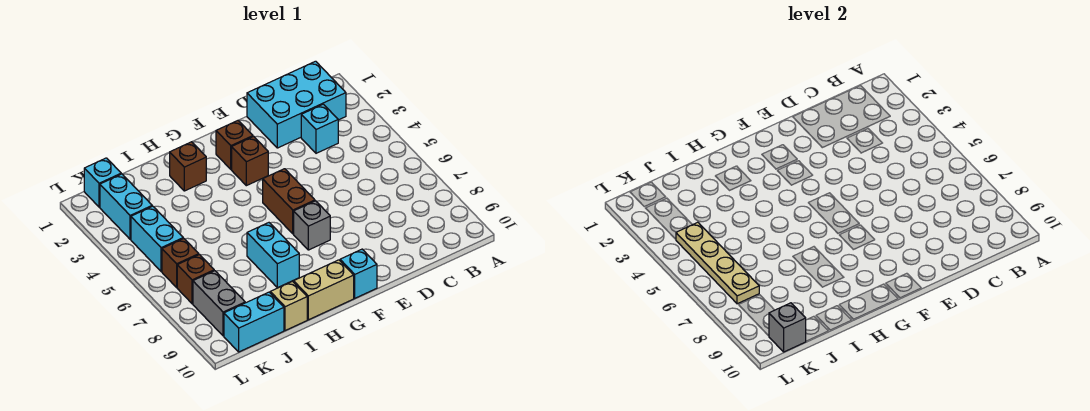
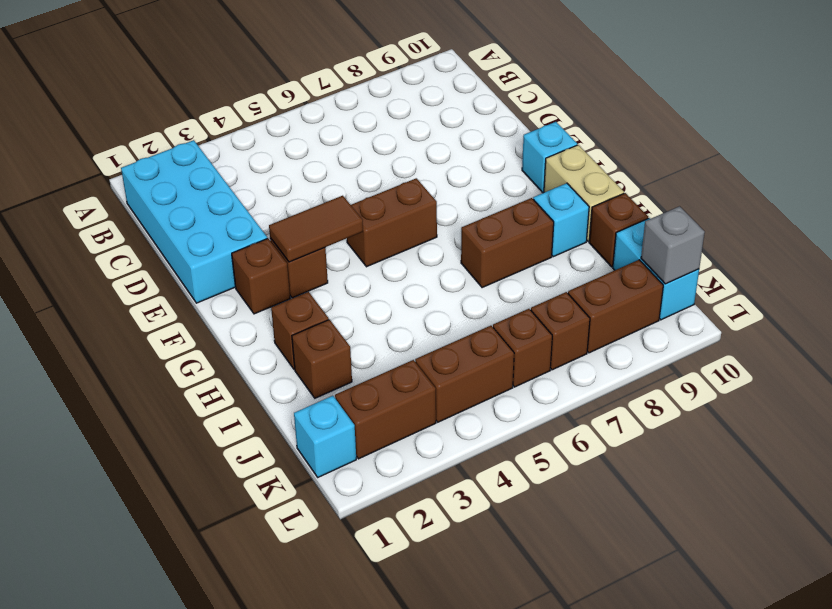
cyan 2x3 brick [247,61,346,148] -> cyan 2x4 brick [121,140,267,303]
cyan 1x1 brick [301,104,338,153] -> cyan 1x1 brick moved to [533,183,589,257]
none -> brown 1x2 tile [269,196,363,262]
grey 1x1 brick [294,201,330,250] -> none
cyan 1x2 brick [247,223,299,288] -> brown 1x2 brick [461,198,554,288]
none -> brown 1x1 brick [292,320,352,398]
tan 1x1 brick [270,281,307,331] -> brown 1x1 brick [589,193,648,267]
cyan 1x2 brick [100,174,152,239] -> brown 1x2 brick [335,360,436,459]
cyan 1x2 brick [131,206,183,272] -> brown 1x2 brick [415,326,514,422]
tan 1x4 plate [676,222,759,304] -> none
grey 1x2 brick [193,271,245,336] -> brown 1x2 brick [568,260,663,353]

